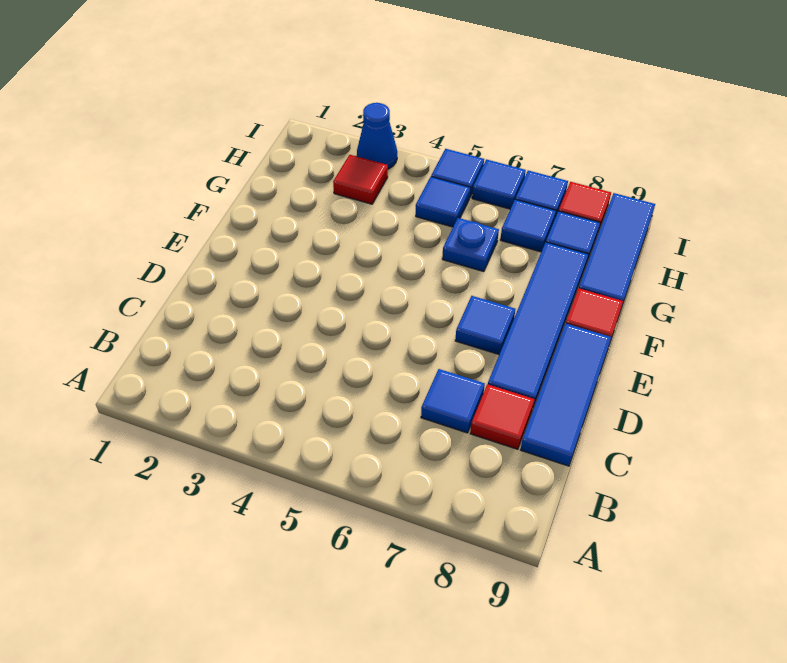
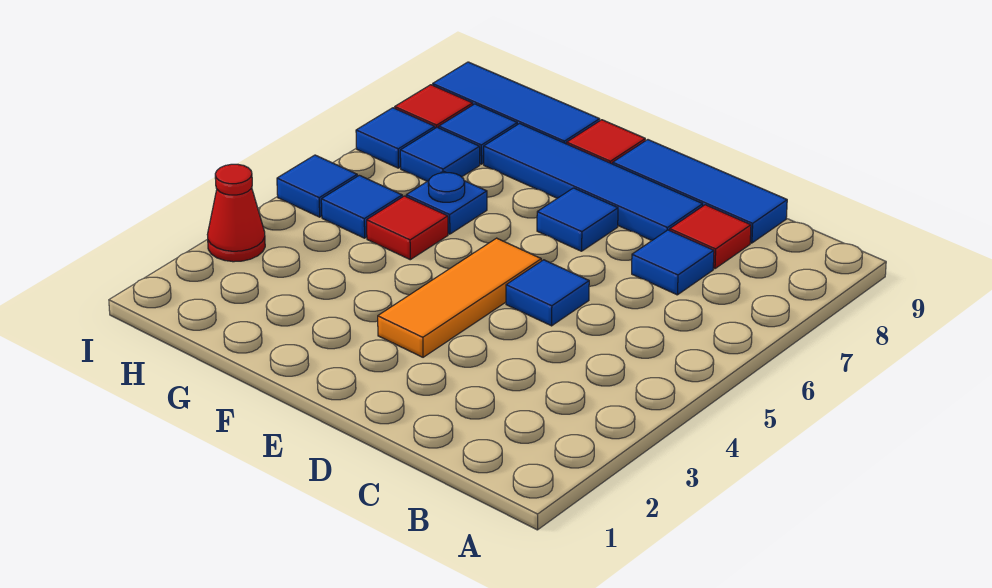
none -> orange 1x3 tile [378,238,541,357]
red 1x1 tile [333,155,388,204] -> red 1x1 tile moved to [367,196,448,260]
blue 1x1 cone [357,103,397,169] -> red 1x1 cone [207,164,265,262]
blue 1x1 tile [472,159,526,209] -> blue 1x1 tile moved to [506,260,589,326]

